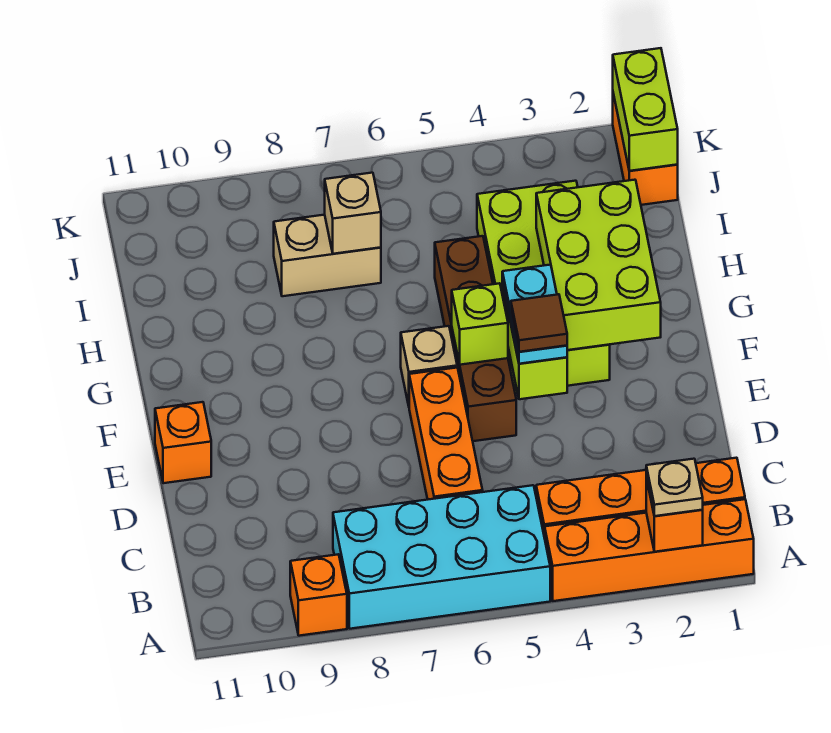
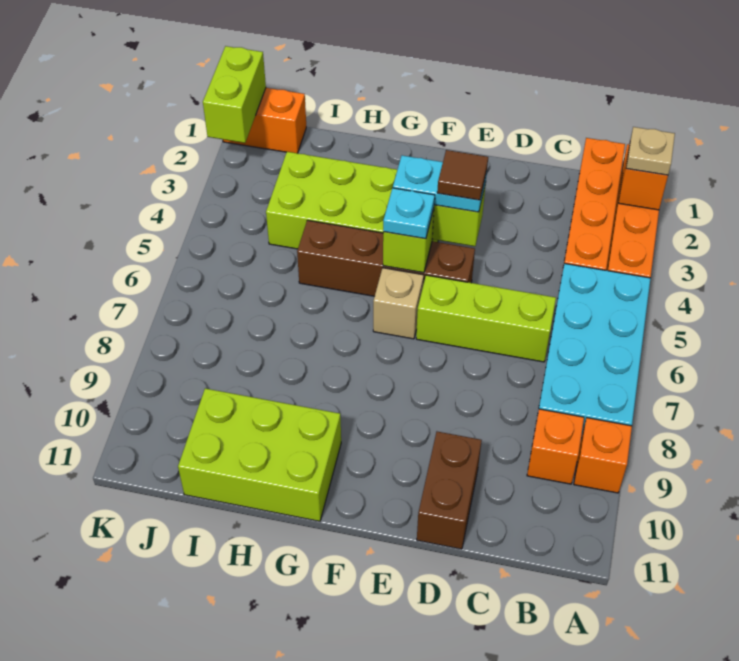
orange 1x3 brick [409,368,483,499] -> lime 1x3 brick [416,275,556,362]
none -> brown 1x2 brick [417,432,482,549]
orange 1x1 brick [155,402,211,483] -> orange 1x1 brick moved to [527,409,584,484]
lime 2x3 brick [536,180,661,350] -> lime 2x3 brick moved to [178,388,341,521]
none -> cyan 1x1 plate [383,188,435,239]
tan 1x2 brick [274,215,381,296] -> none
tan 1x1 brick [325,173,381,254] -> none
lime 1x2 brick [613,48,678,171] -> lime 1x2 brick turned to [203,46,266,143]

